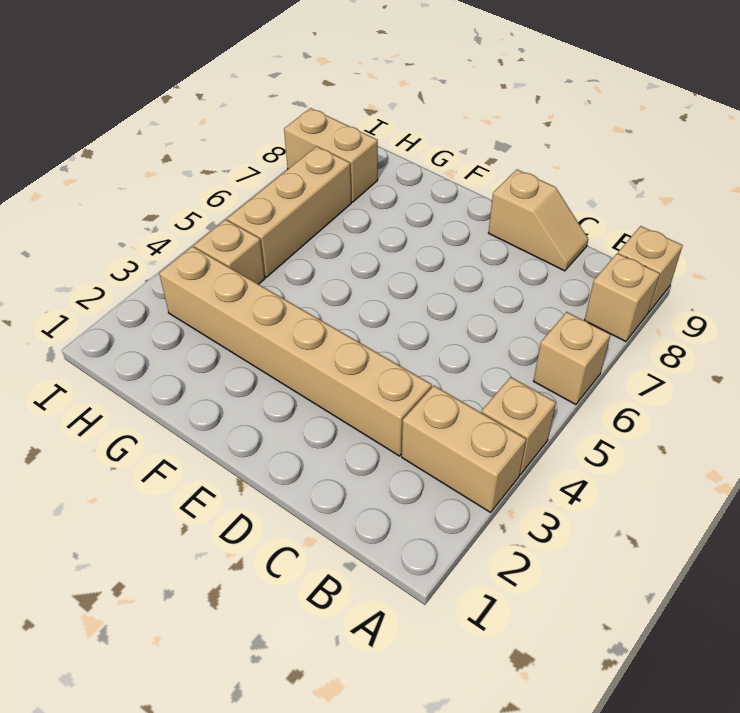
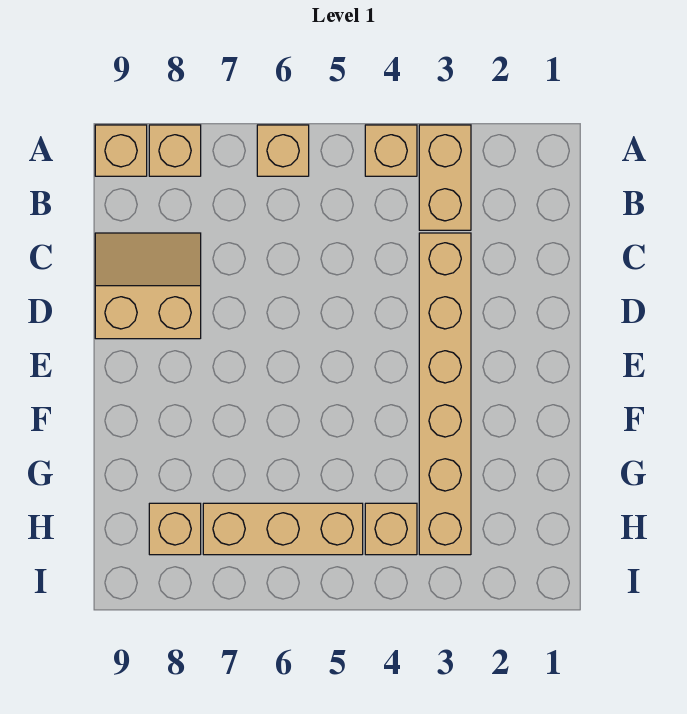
tan 1x2 slope [489,170,588,271] -> tan 2x2 slope [95,233,201,339]
tan 1x2 brick [284,108,378,202] -> tan 1x1 brick [149,503,201,555]

